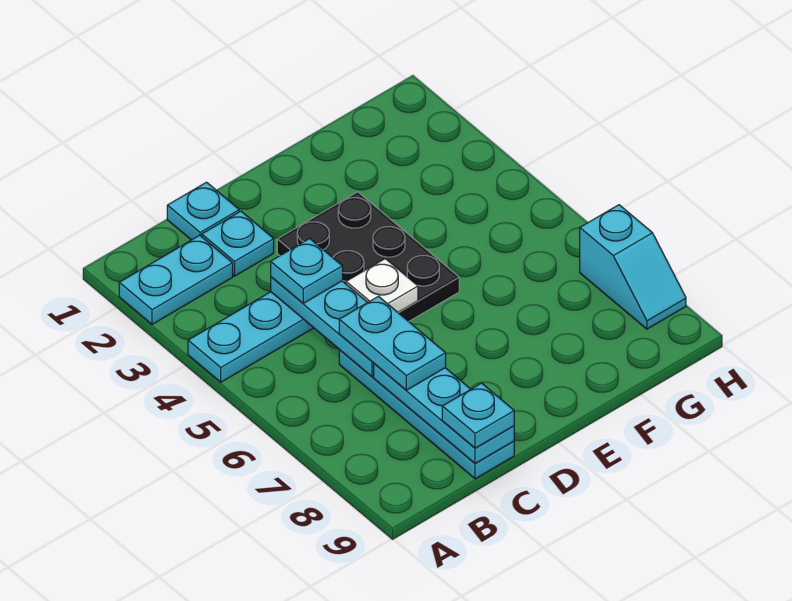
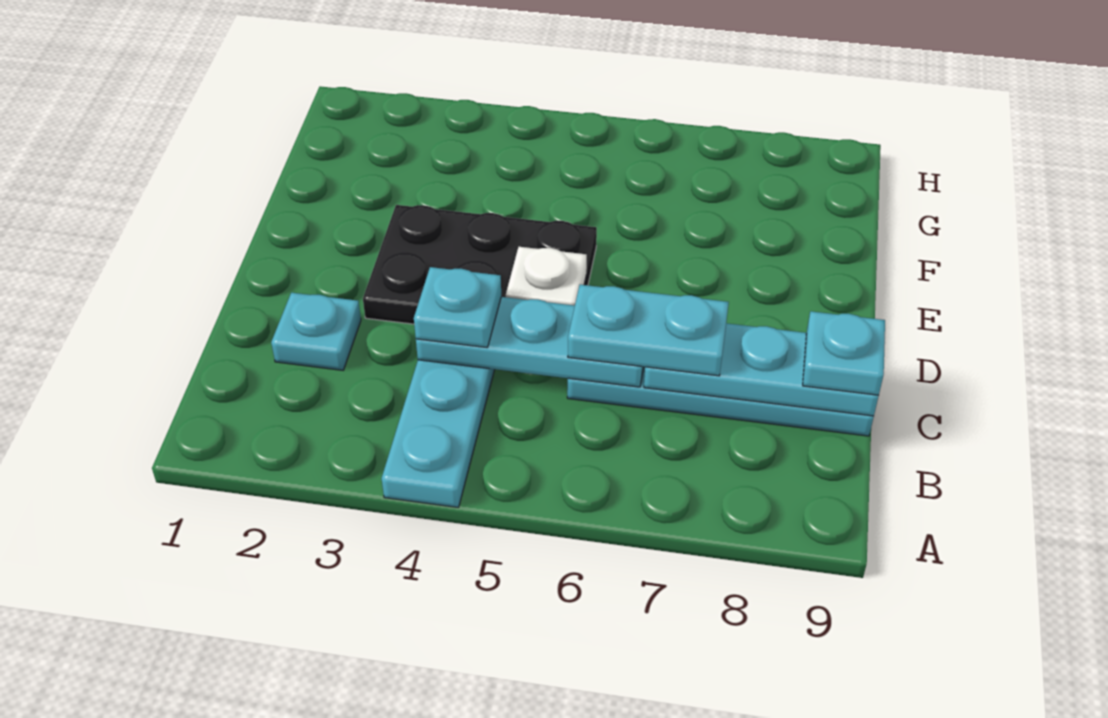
cyan 1x2 plate [119,235,233,324] -> none
cyan 1x1 plate [167,182,239,240] -> none
cyan 1x2 slope [580,205,686,329] -> none

